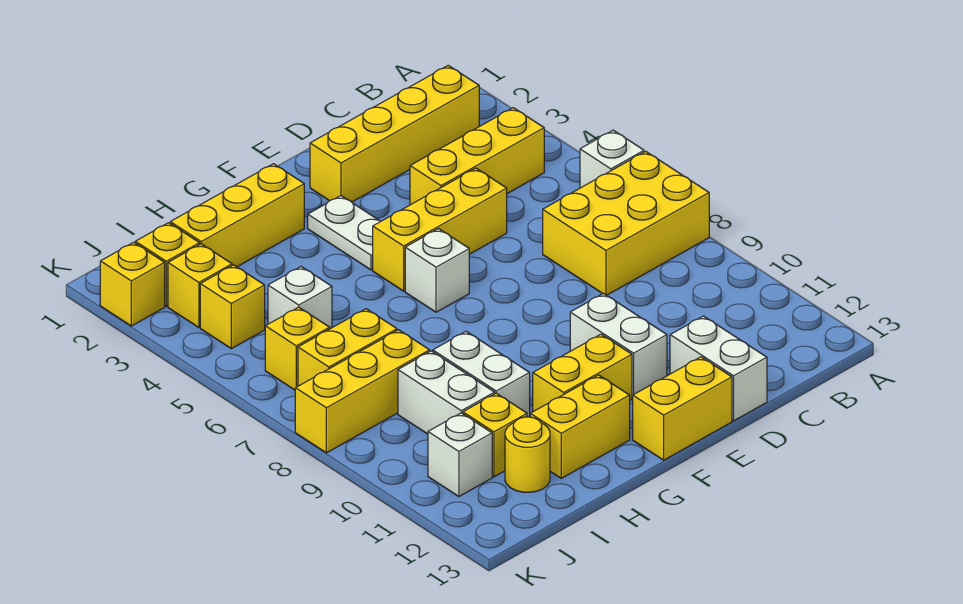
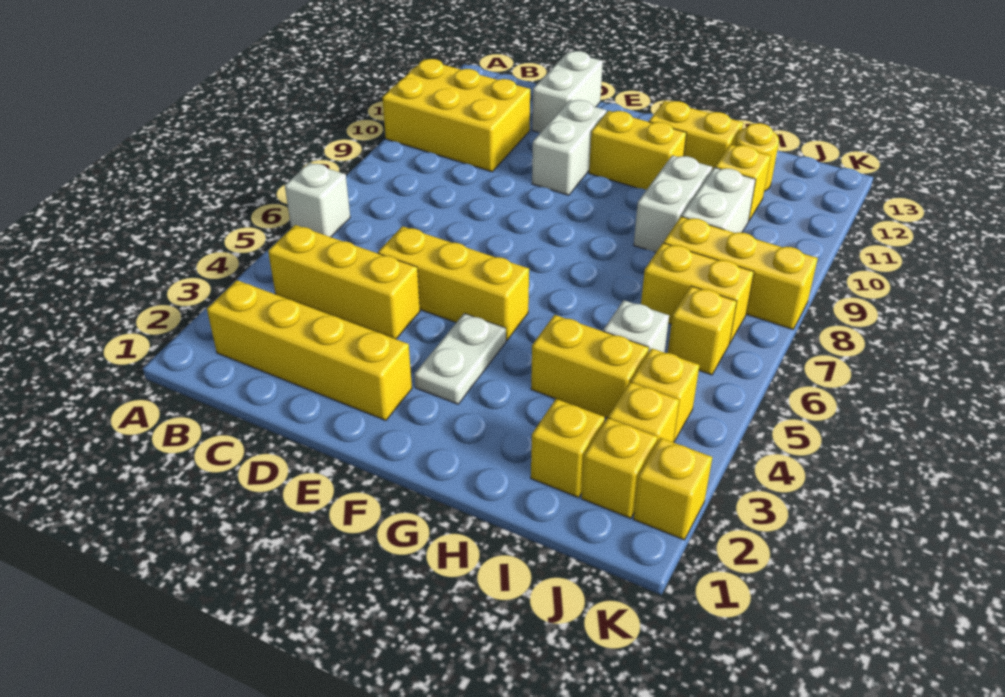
yellow 2x3 brick [543,151,709,295] -> yellow 2x3 brick moved to [382,59,530,172]
yellow 1x2 brick [633,357,732,460] -> yellow 1x2 brick moved to [531,315,649,418]
white 1x1 brick [405,229,469,312] -> none
yellow 1x3 brick [170,164,304,267] -> yellow 1x1 brick [531,399,605,498]
white 1x1 brick [428,413,492,497] -> none

